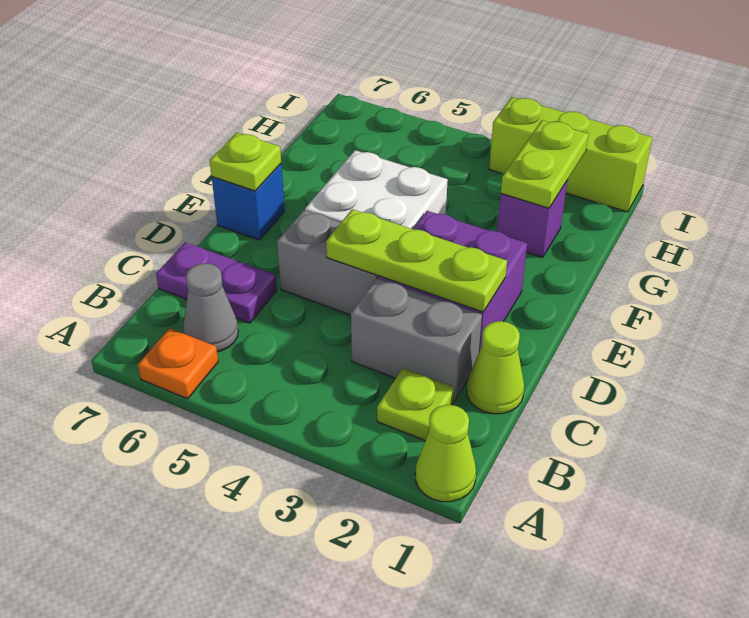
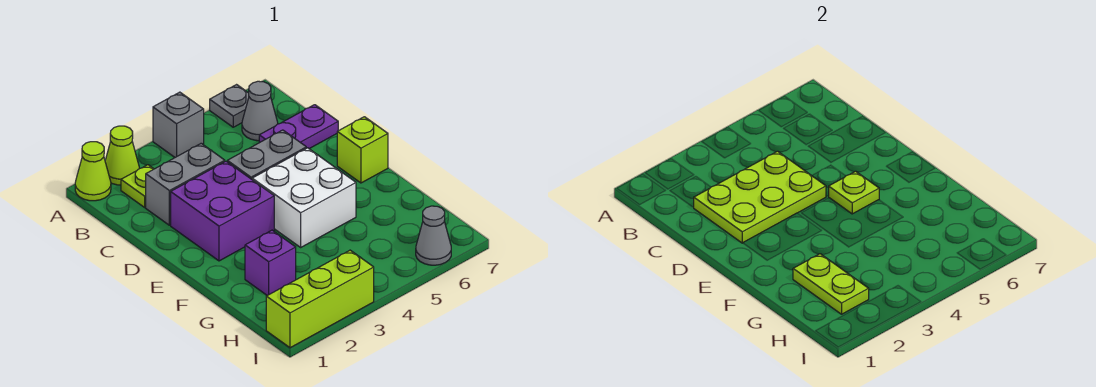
none -> grey 1x1 brick [153,92,204,157]
orange 1x1 plate [138,328,218,399] -> grey 1x1 plate [210,85,249,127]
lime 1x1 cone [467,321,524,414] -> lime 1x1 cone moved to [105,126,139,185]
lime 1x3 plate [326,209,507,312] -> lime 2x3 plate [693,151,826,243]
blue 1x1 brick [212,164,285,240] -> lime 1x1 brick [337,117,388,183]
lime 1x1 plate [210,133,281,191] -> lime 1x1 plate moved to [829,171,879,214]
none -> grey 1x1 cone [416,206,451,265]

